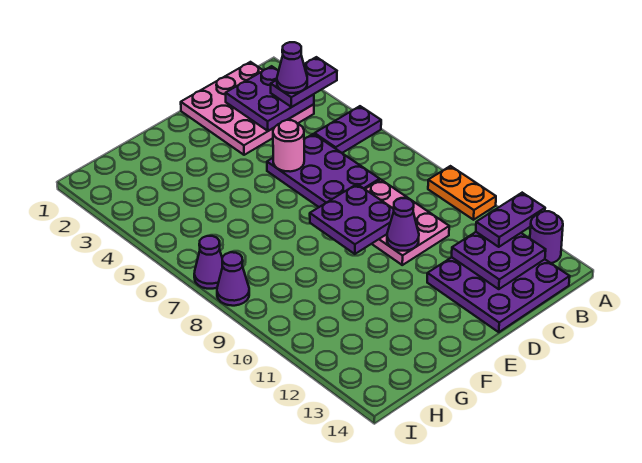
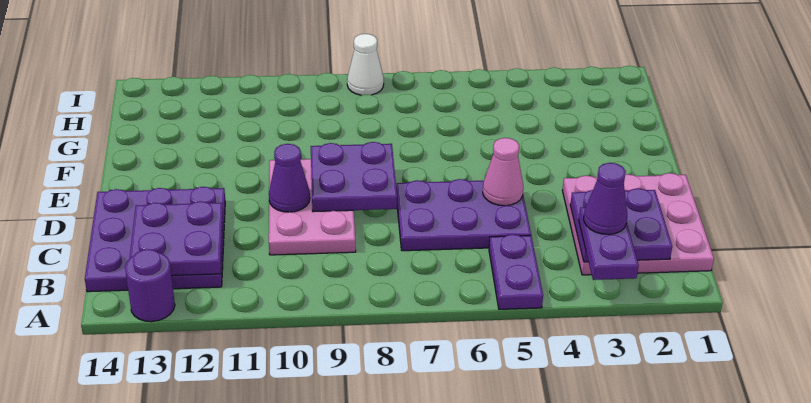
orange 1x2 plate [428,166,496,220] -> none
purple 1x2 plate [476,193,545,247] -> none
pink 2x3 plate [365,180,449,265] -> pink 2x3 plate turned to [269,159,356,255]
pink 1x1 round brick [273,120,304,172] -> pink 1x1 cone [483,138,523,206]
purple 1x1 cone [194,236,223,289] -> none
purple 1x1 cone [217,252,249,306] -> white 1x1 cone [347,34,384,95]

